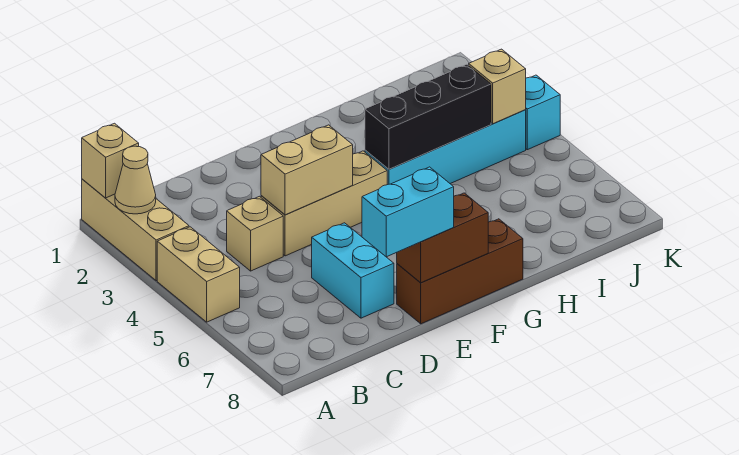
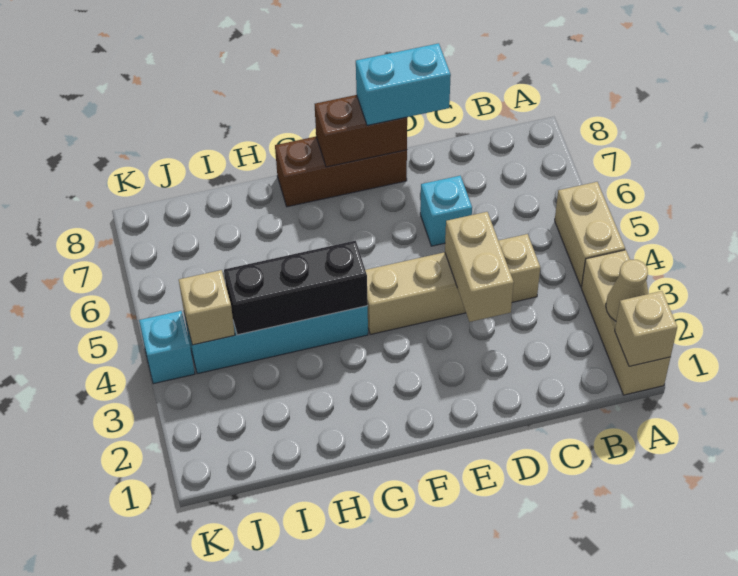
tan 1x2 brick [261,125,353,215] -> tan 1x2 brick turned to [445,212,514,322]
cyan 1x2 brick [312,223,394,318] -> cyan 1x1 brick [420,176,472,246]

